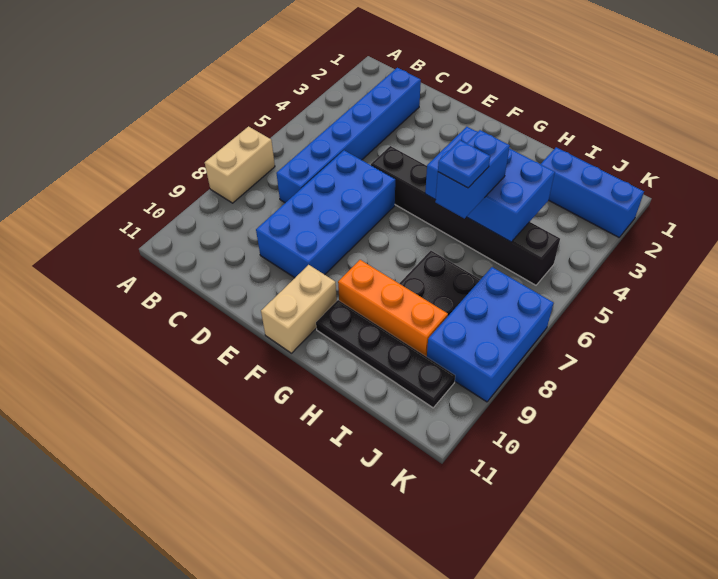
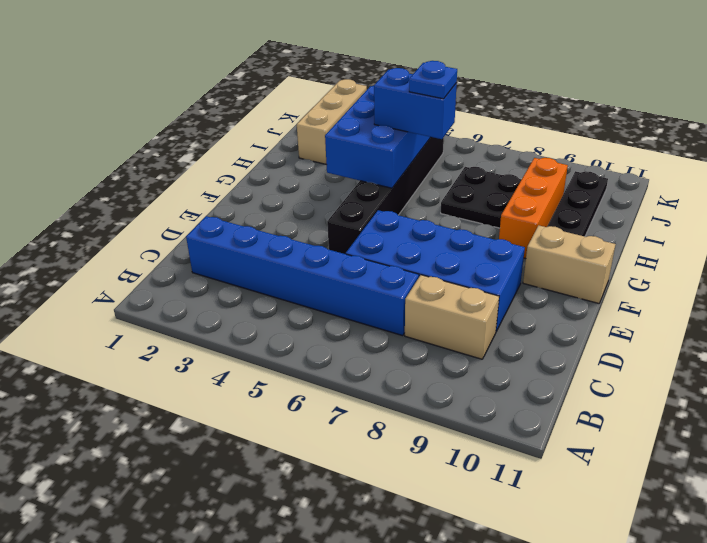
tan 1x2 brick [205,126,275,203] -> tan 1x2 brick moved to [405,275,499,359]
blue 1x3 brick [540,147,644,237] -> tan 1x3 brick [297,79,367,165]
blue 2x3 brick [427,267,554,402] -> none

